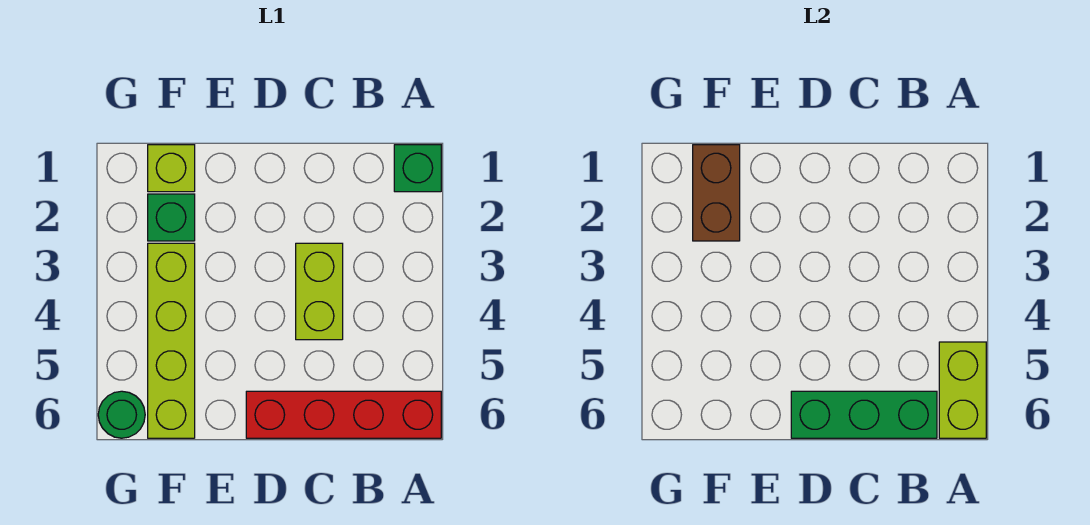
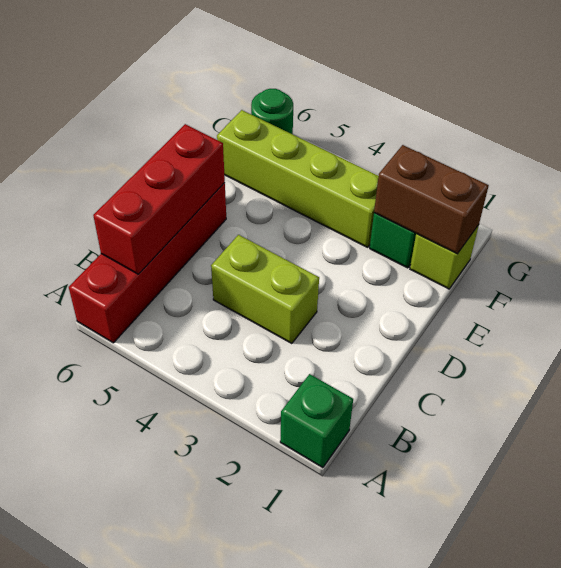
lime 1x2 brick [939,342,986,438] -> none
green 1x3 brick [791,391,937,438] -> red 1x3 brick [93,124,225,274]

